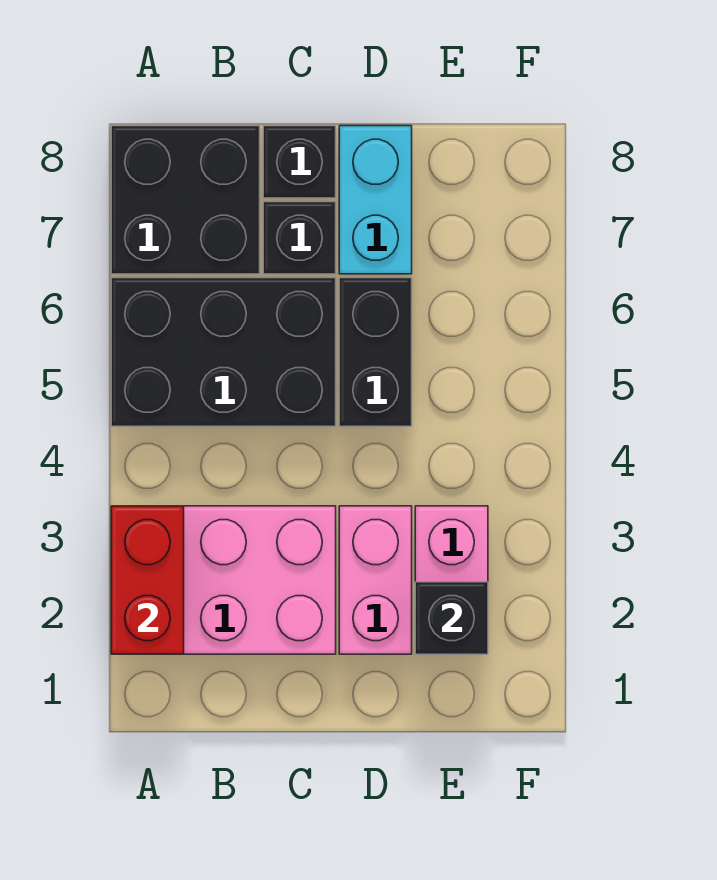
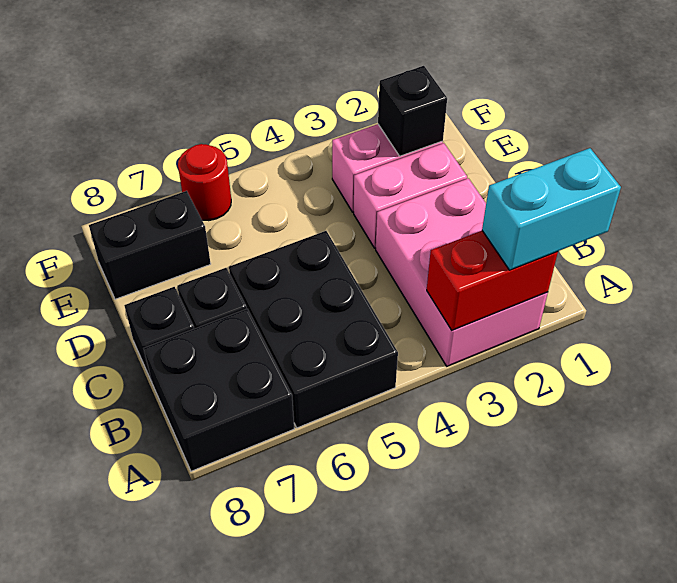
black 1x2 brick [339,278,412,426] -> black 1x2 brick moved to [89,191,211,299]
cyan 1x2 brick [339,126,412,274] -> cyan 1x2 brick moved to [482,148,621,270]
none -> red 1x1 round brick [178,144,231,221]

